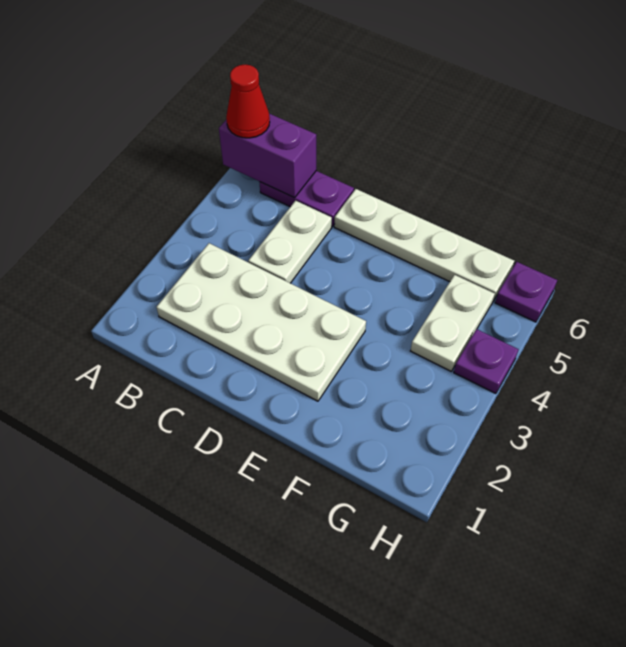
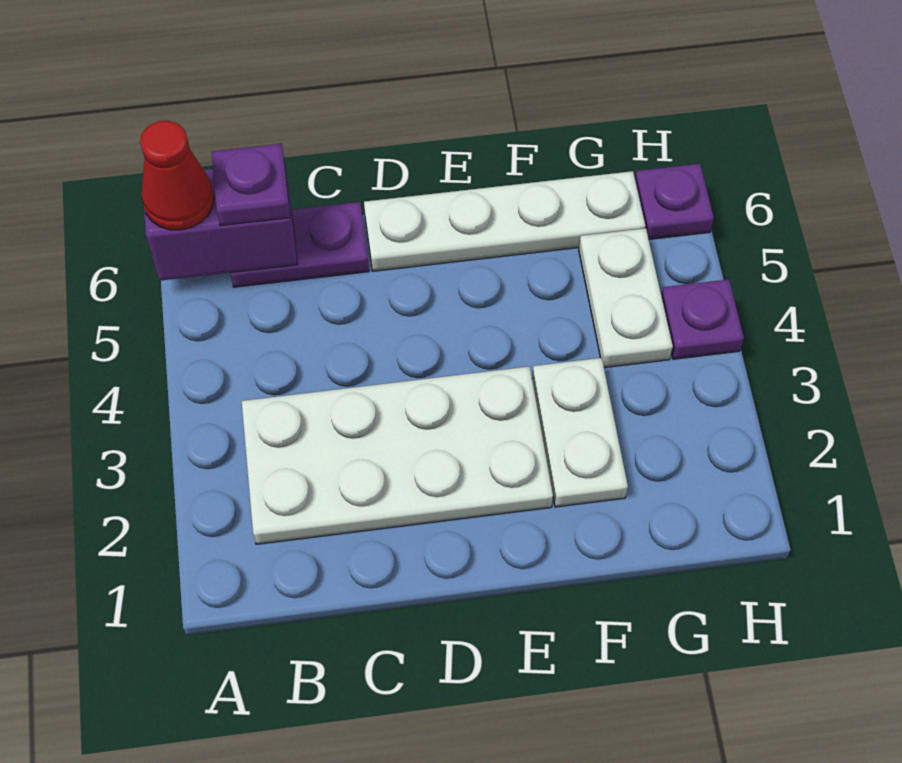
none -> purple 1x1 plate [212,144,290,226]
white 1x2 plate [248,201,332,283] -> white 1x2 plate moved to [532,358,628,507]

